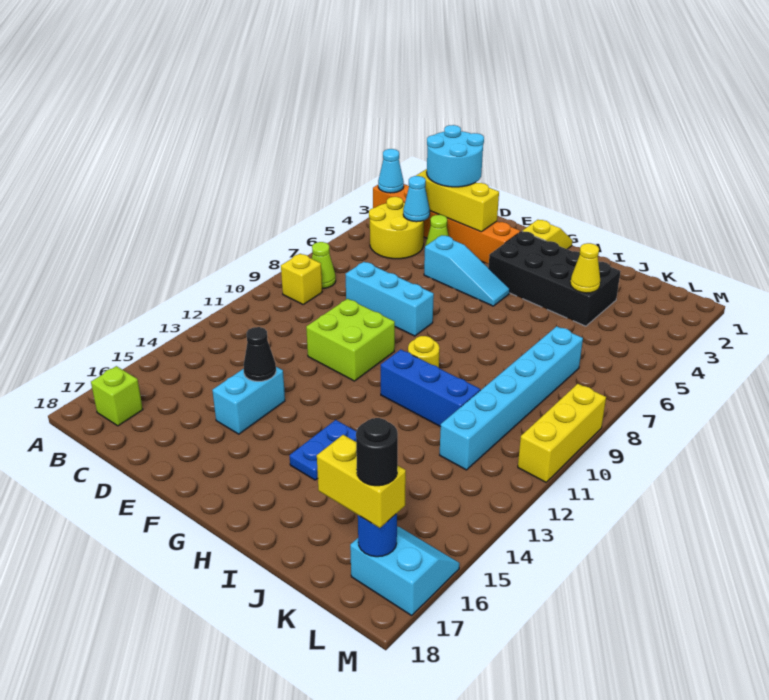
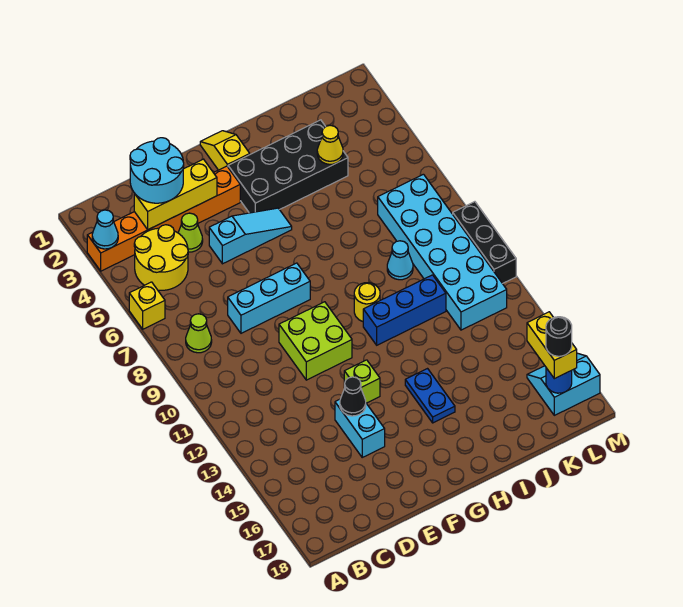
yellow 1x1 brick [281,254,322,304] -> yellow 1x1 brick moved to [129,282,165,329]
lime 1x1 brick [91,366,143,426] -> lime 1x1 brick moved to [344,360,380,403]
cyan 1x1 cone [403,176,430,222] -> cyan 1x1 cone moved to [387,241,413,280]
cyan 1x6 brick [440,326,583,470] -> cyan 2x6 brick [378,174,507,330]
yellow 1x2 brick [317,435,406,528] -> yellow 1x2 brick turned to [527,312,577,379]
yellow 1x3 brick [518,384,606,482] -> black 1x3 brick [453,202,516,283]

